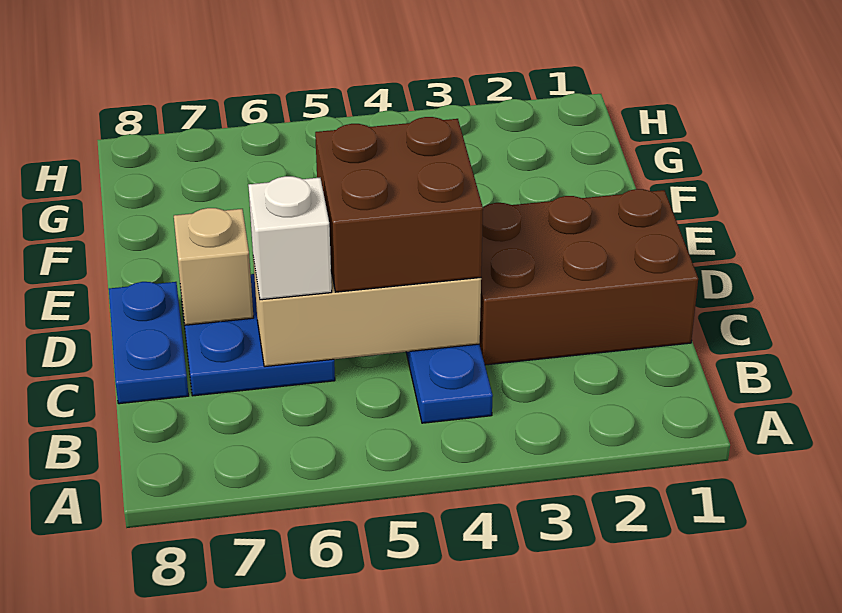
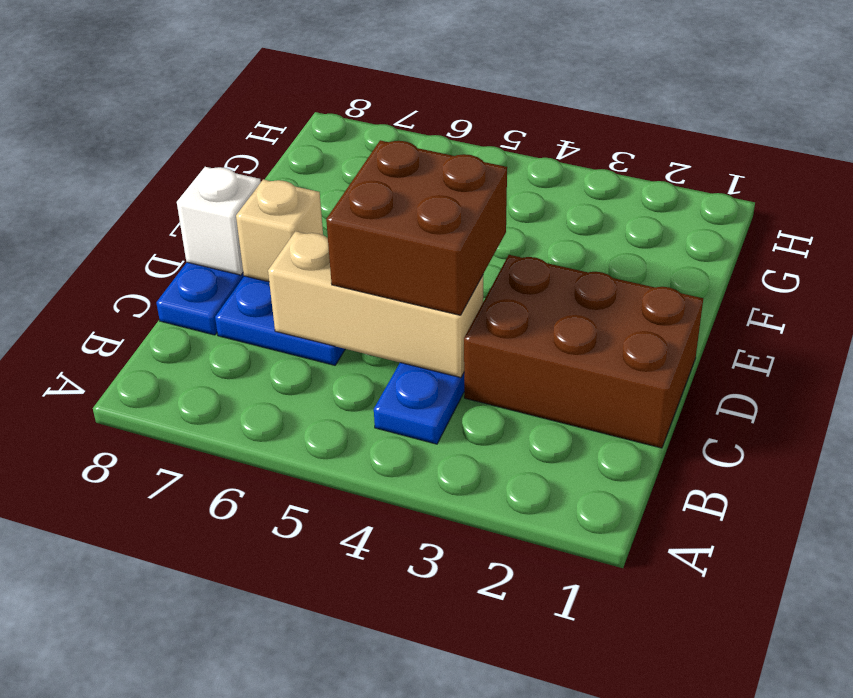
white 1x1 brick [248,176,332,300] -> white 1x1 brick moved to [177,167,261,275]

